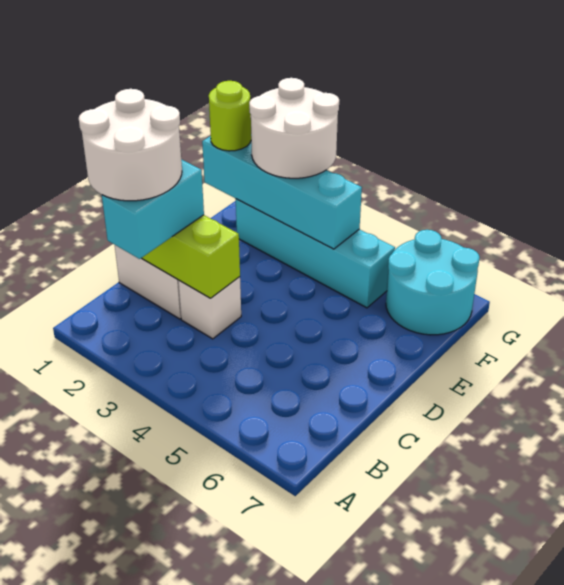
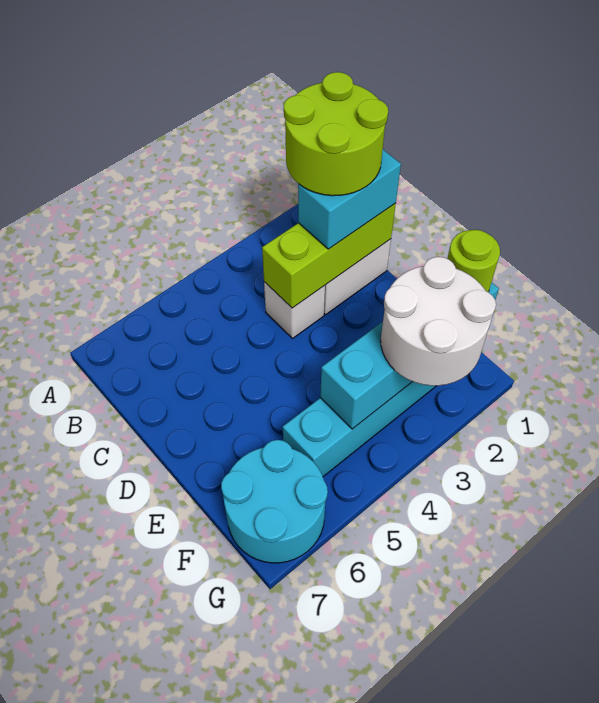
white 2x2 round brick [79,89,182,201] -> lime 2x2 round brick [284,72,388,196]
cyan 1x2 brick [102,159,204,259] -> cyan 1x2 brick turned to [298,150,401,249]

